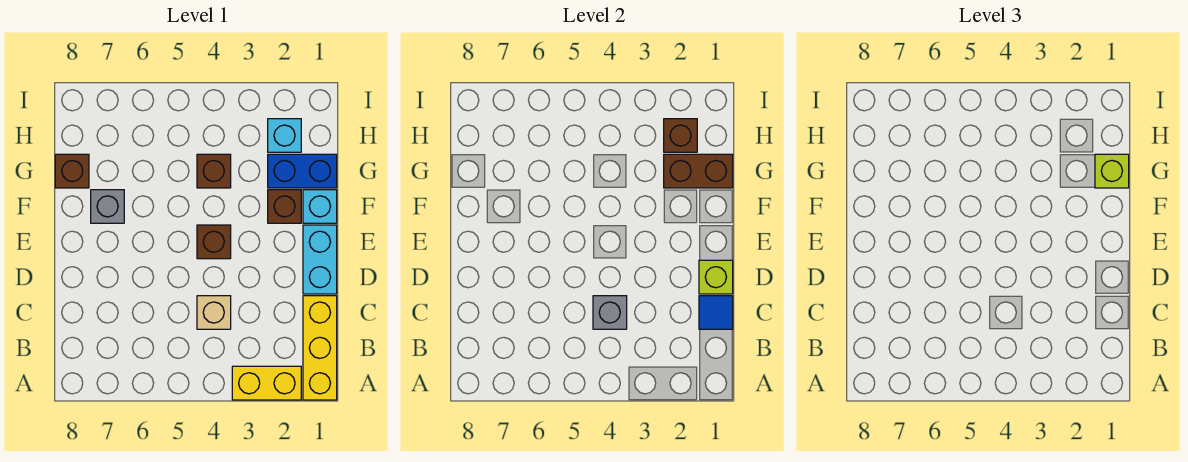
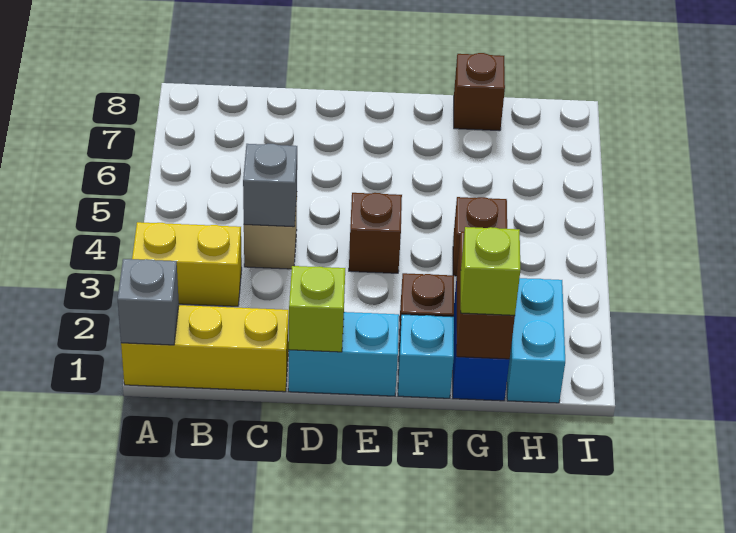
yellow 1x2 brick [232,366,301,400] -> yellow 1x2 brick turned to [132,222,242,306]
blue 1x1 tile [699,296,733,329] -> none
grey 1x1 brick [91,190,124,223] -> grey 1x1 brick moved to [118,259,179,345]
cyan 1x1 brick [268,119,301,152] -> cyan 1x2 brick [507,278,565,403]
brown 1x1 brick [664,119,697,152] -> none

